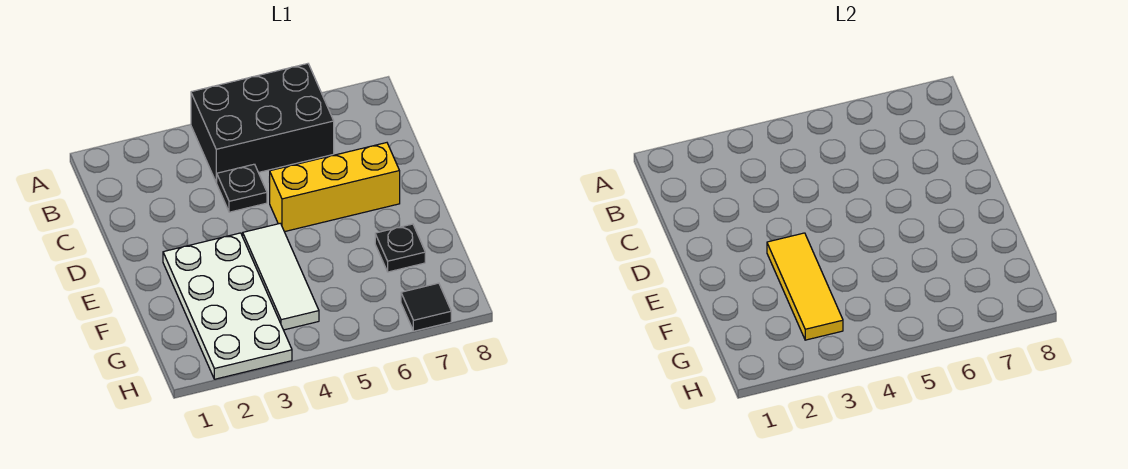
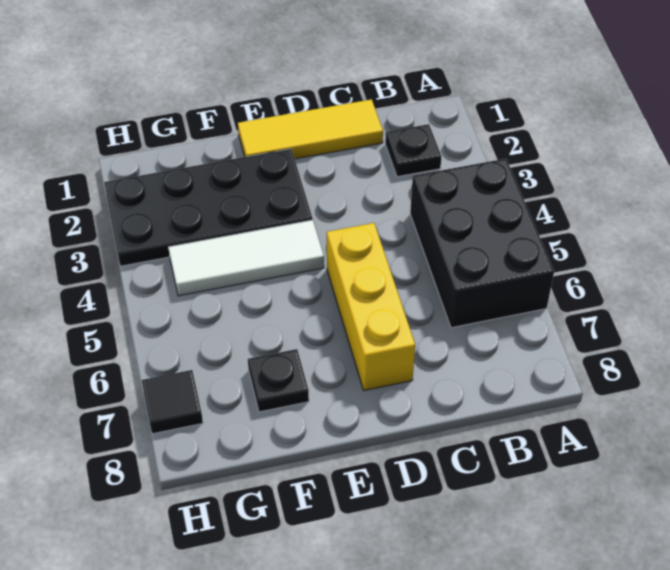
black 1x1 plate [216,164,267,212] -> black 1x1 plate moved to [385,124,441,177]
white 2x4 plate [163,233,292,379] -> black 2x4 plate [104,149,313,266]
yellow 1x3 tile [767,233,843,340] -> yellow 1x3 tile moved to [238,99,383,159]

